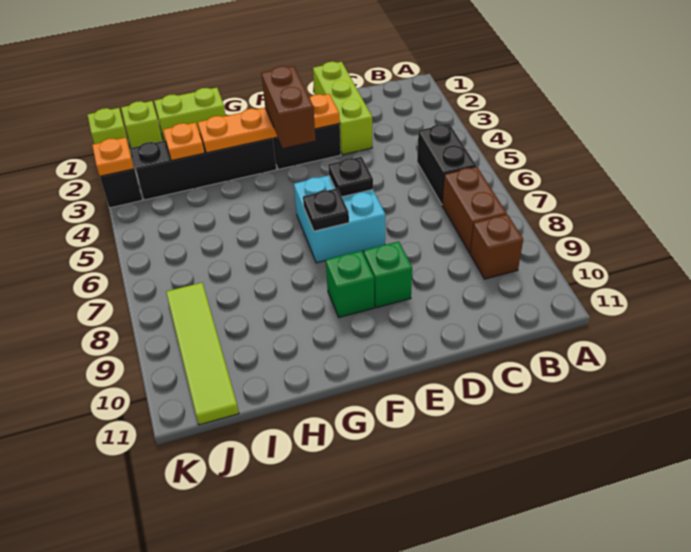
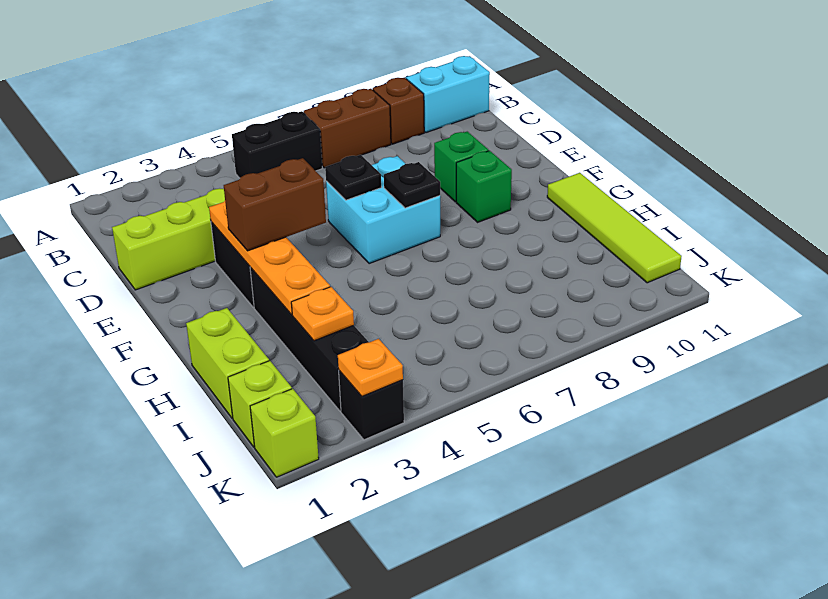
none -> cyan 1x2 brick [406,56,490,133]
lime 1x4 tile [166,283,239,425] -> lime 1x4 tile turned to [547,173,682,283]

